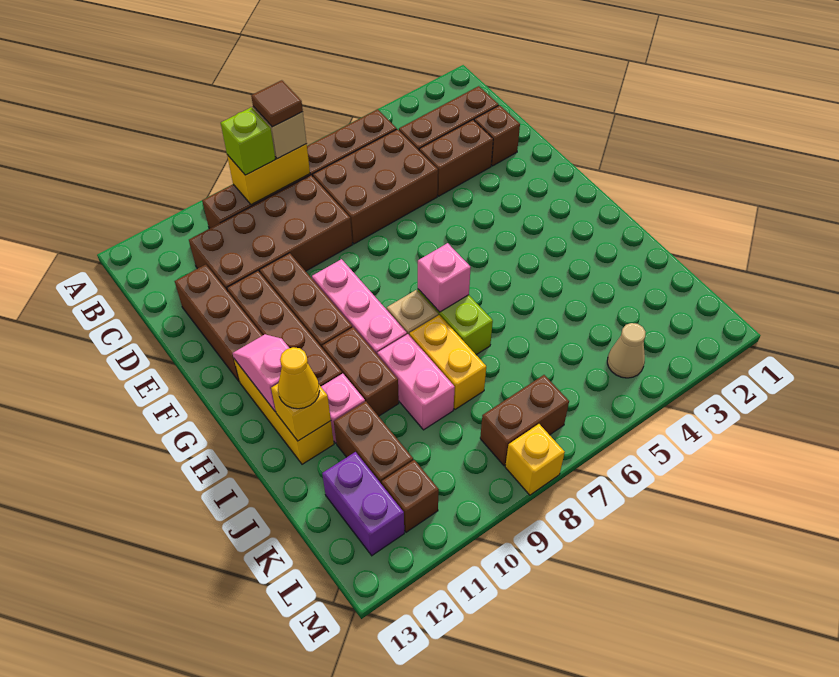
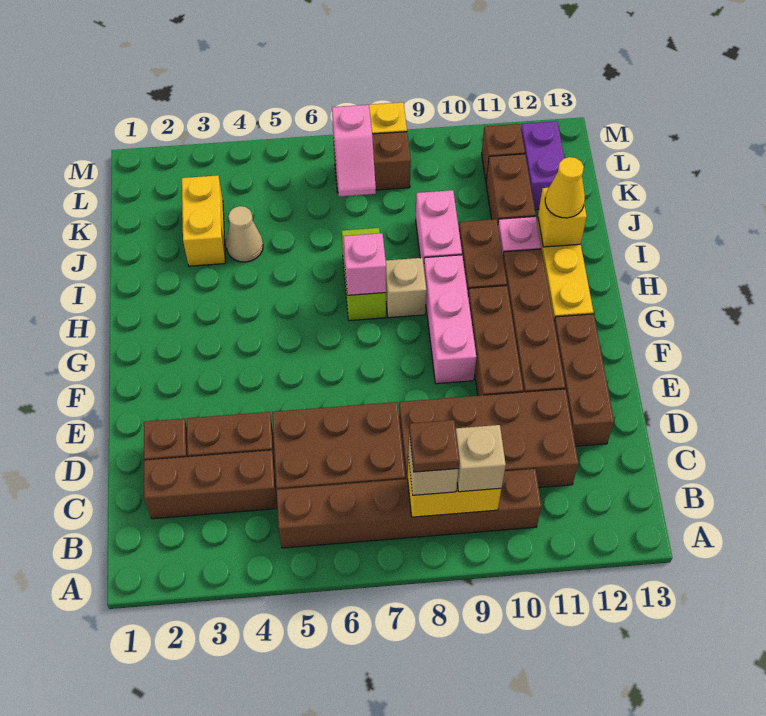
brown 1x1 tile [251,80,303,127] -> brown 1x1 plate [409,420,459,472]
lime 1x1 brick [221,107,276,175] -> tan 1x1 brick [456,425,506,492]
pink 1x2 slope [233,334,289,412] -> pink 1x2 slope moved to [332,105,376,196]
yellow 1x2 brick [410,315,486,409] -> yellow 1x2 brick moved to [182,175,225,266]
tan 1x1 cone [607,323,645,378] -> tan 1x1 cone moved to [226,206,263,262]

